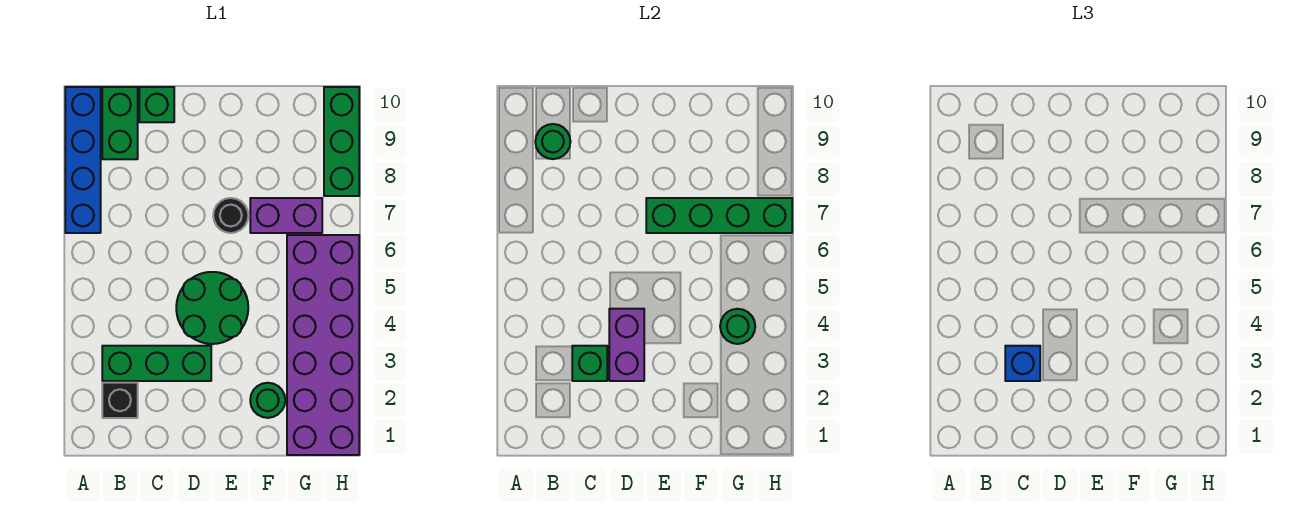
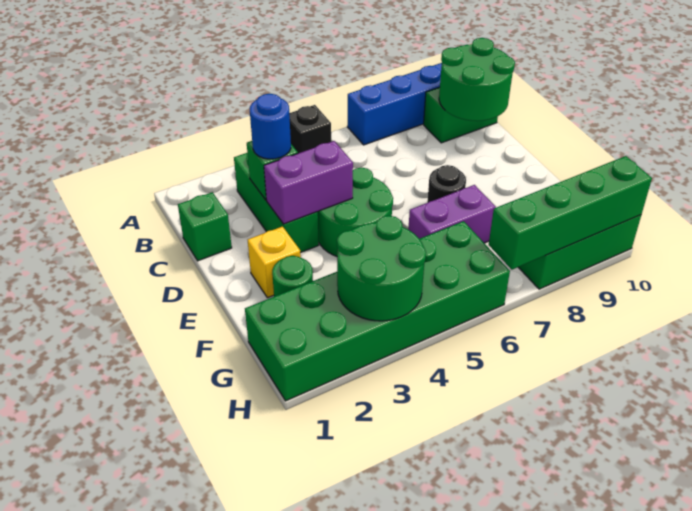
black 1x1 brick [102,383,138,418] -> black 1x1 brick moved to [289,105,331,153]
green 1x1 round brick [535,124,570,159] -> green 2x2 round brick [439,38,515,121]
blue 1x1 brick [1005,346,1040,381] -> blue 1x1 round brick [250,94,291,159]
green 1x1 brick [139,87,174,122] -> green 1x1 brick moved to [178,192,232,261]
none -> yellow 1x1 brick [248,227,301,298]
green 1x4 brick [646,198,792,233] -> green 1x4 brick turned to [489,156,652,270]
purple 1x2 brick [250,198,322,233] -> purple 1x2 brick turned to [408,185,496,243]
purple 2x6 brick [287,235,359,455] -> green 2x6 brick [245,221,510,401]
green 1x1 round brick [720,309,755,344] -> green 2x2 round brick [337,216,426,321]

